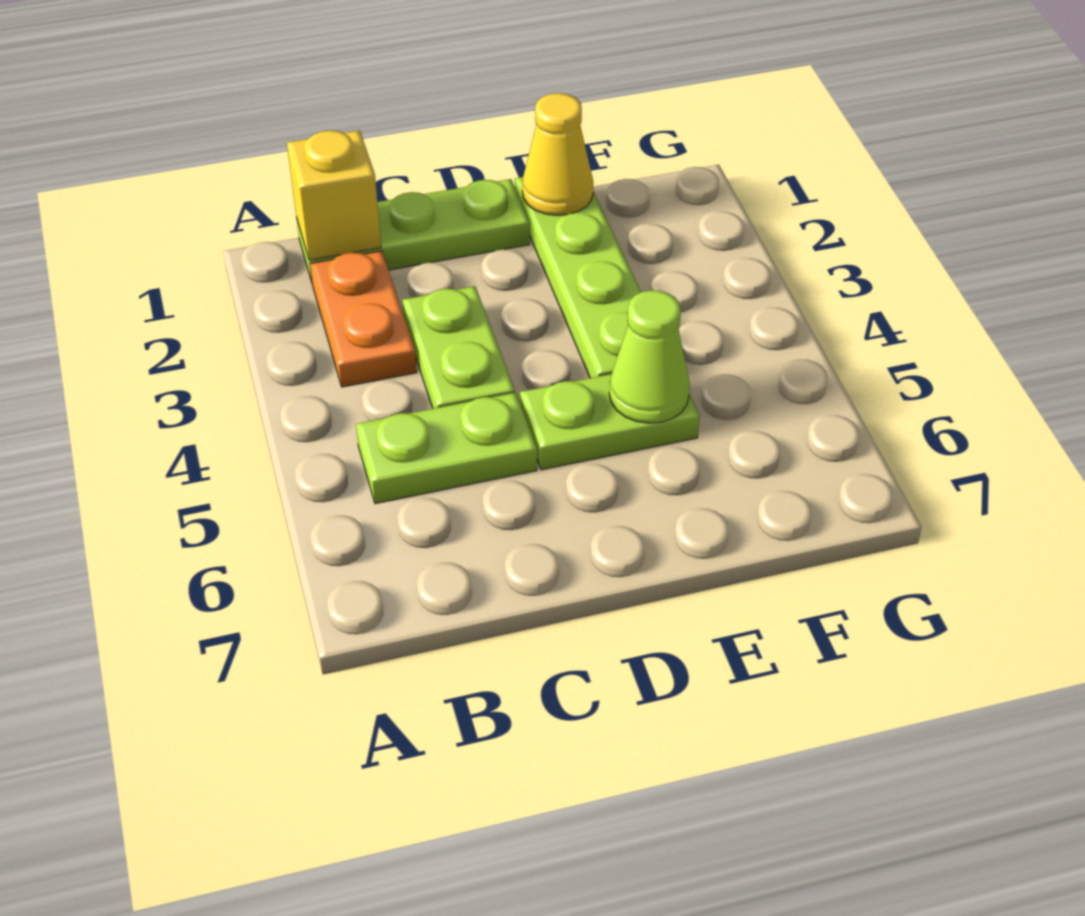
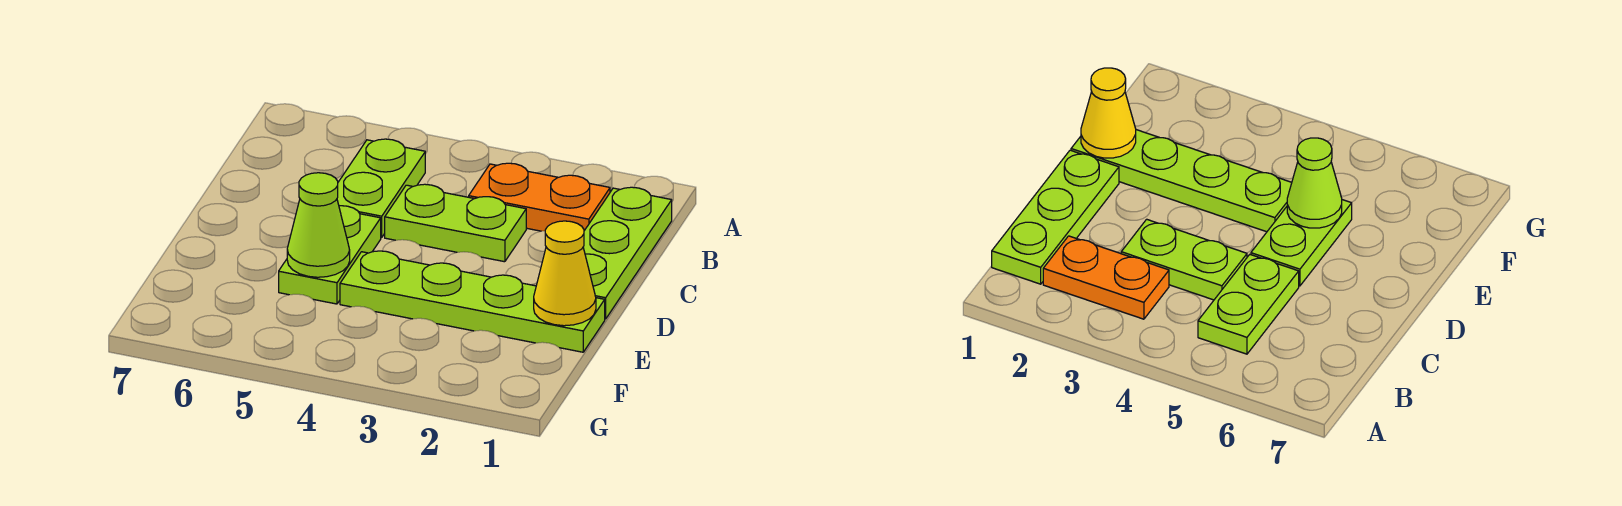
yellow 1x1 brick [287,130,381,260] -> none

